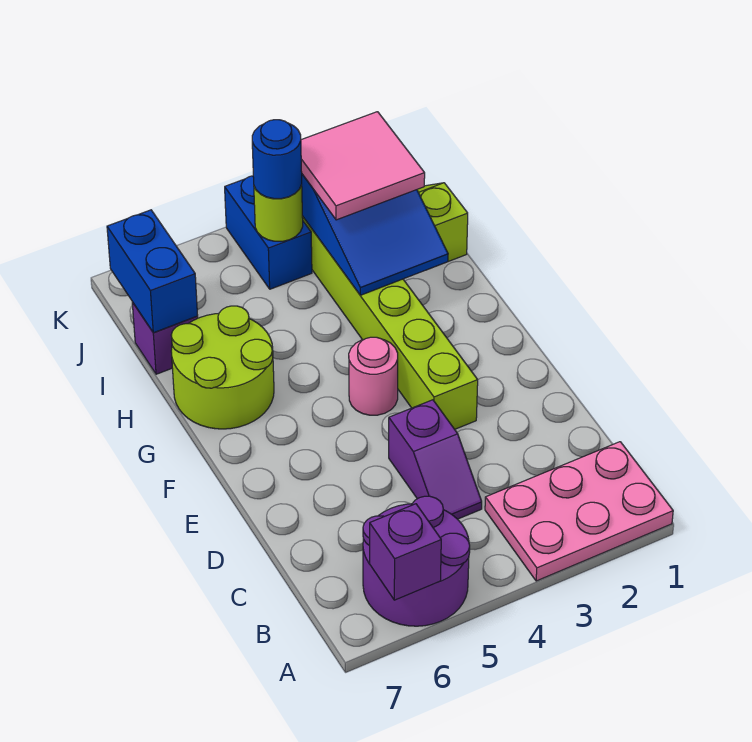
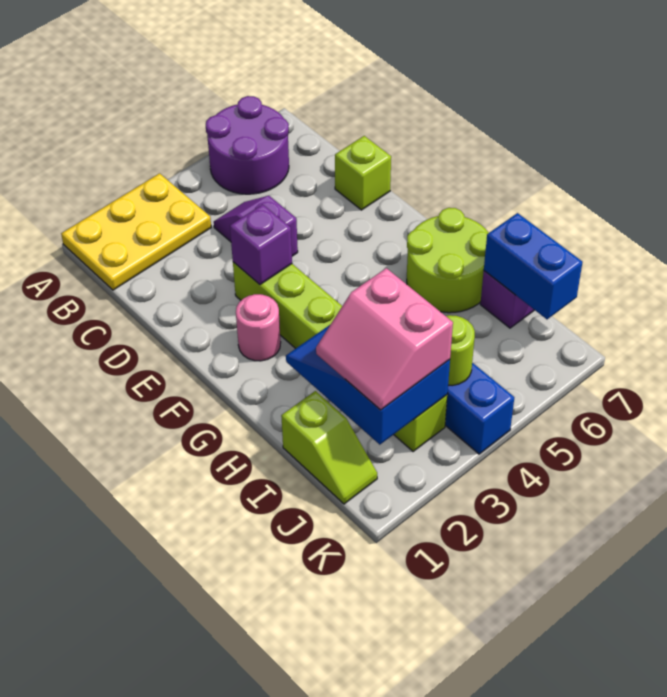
pink 2x3 plate [485,442,673,581] -> yellow 2x3 plate [61,173,211,290]
purple 1x1 brick [370,504,441,600] -> purple 1x1 brick moved to [230,204,292,285]
none -> lime 1x1 brick [335,136,391,210]
pink 1x1 round brick [349,337,398,415] -> pink 1x1 round brick moved to [236,294,281,361]
pink 2x2 tile [301,112,425,220] -> pink 2x2 slope [316,268,453,410]
blue 1x1 round brick [252,120,302,199] -> none

